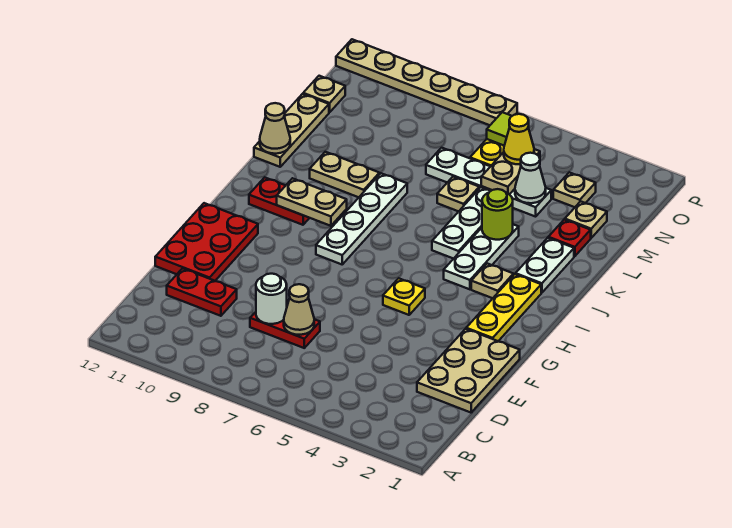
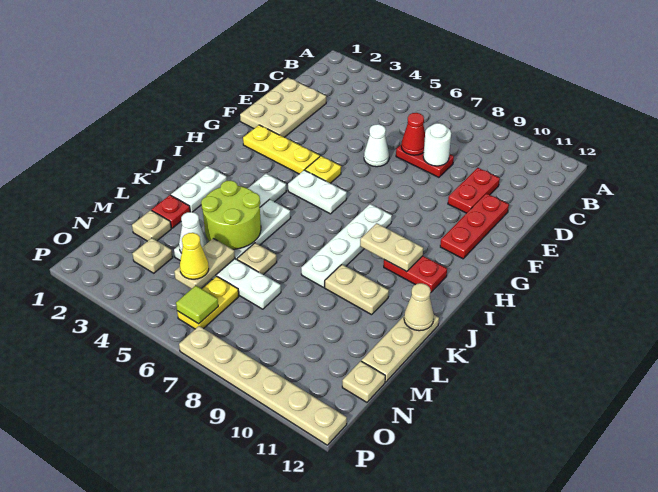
tan 1x1 cone [284,284,314,335] -> red 1x1 cone [401,113,425,155]
red 1x2 plate [167,268,237,316] -> red 1x2 plate turned to [448,168,500,213]
none -> white 1x1 cone [364,124,389,167]
red 2x3 plate [155,203,258,281] -> red 1x3 plate [440,194,509,259]
yellow 1x3 plate [466,274,541,341] -> yellow 1x3 plate turned to [243,125,320,174]
none -> white 1x2 plate [288,170,347,214]
tan 1x1 plate [471,264,513,298] -> none
lime 1x1 round brick [482,189,513,240] -> lime 2x2 round brick [201,180,261,249]

